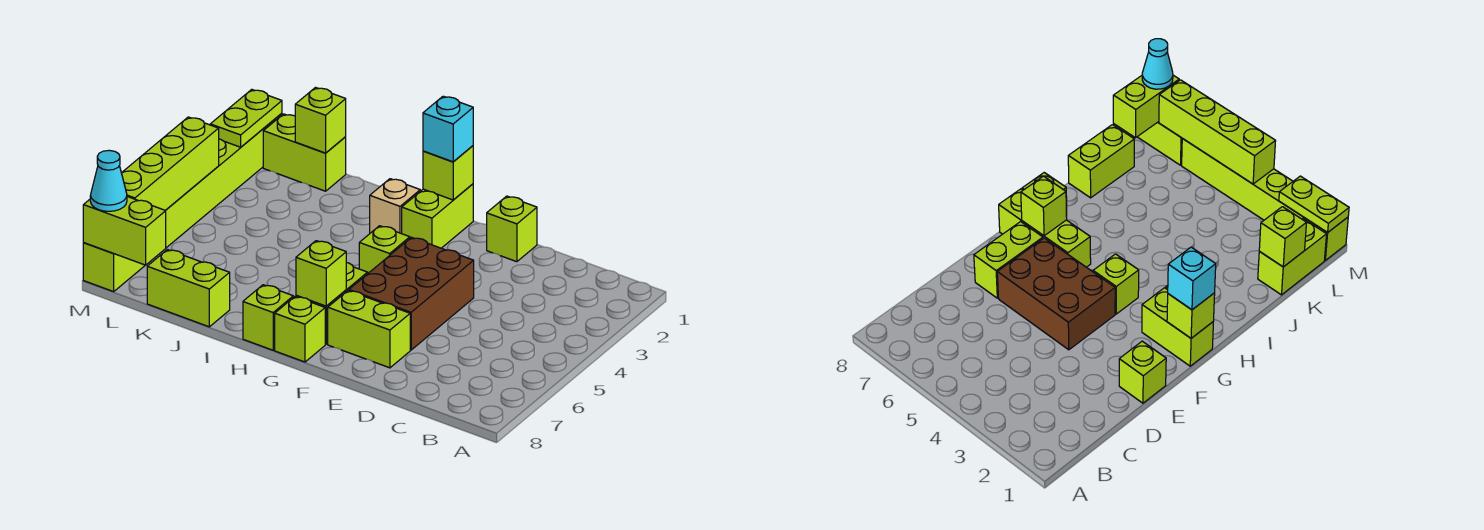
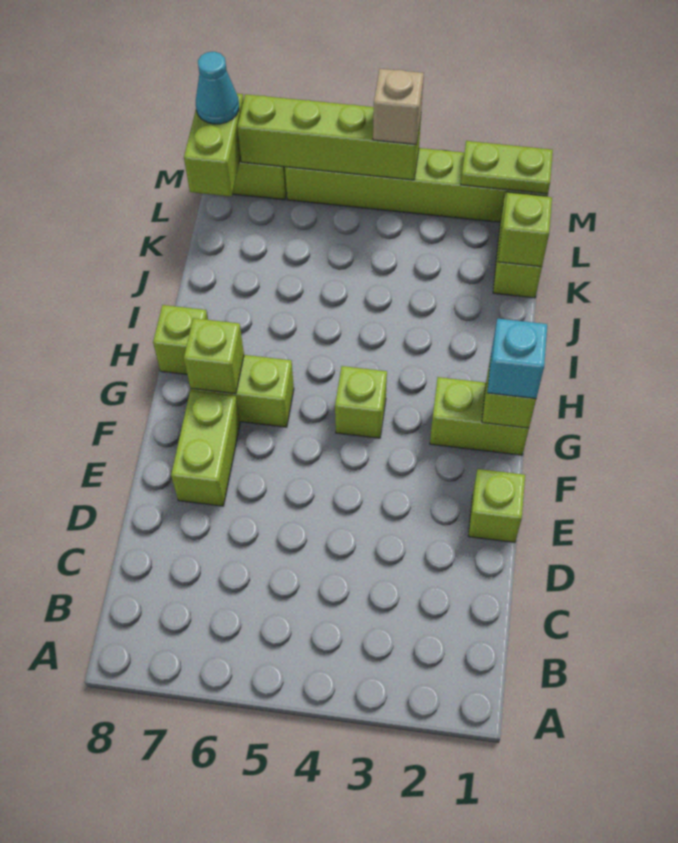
brown 2x3 brick [349,237,474,350] -> none
lime 1x1 brick [275,297,325,362] -> none
tan 1x1 brick [370,179,420,234] -> tan 1x1 brick moved to [373,69,424,145]
lime 1x2 brick [147,250,230,327] -> none

